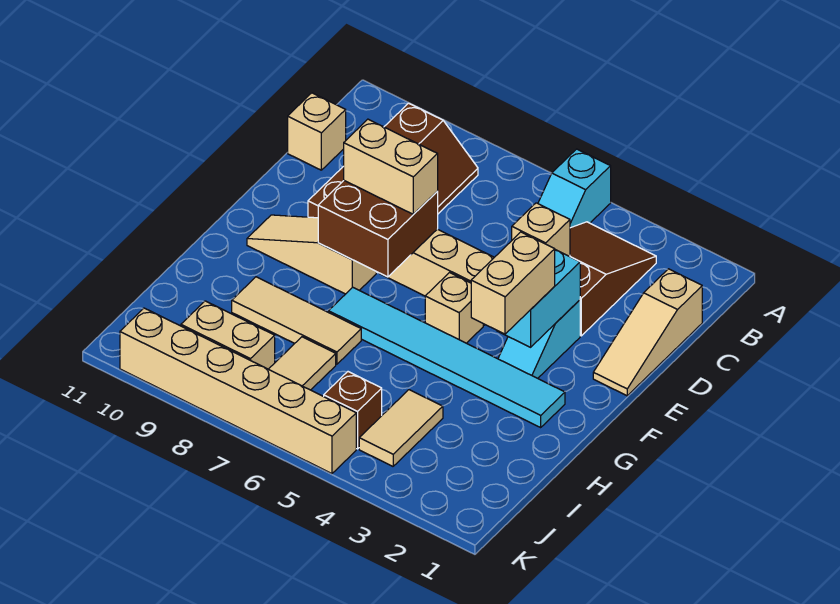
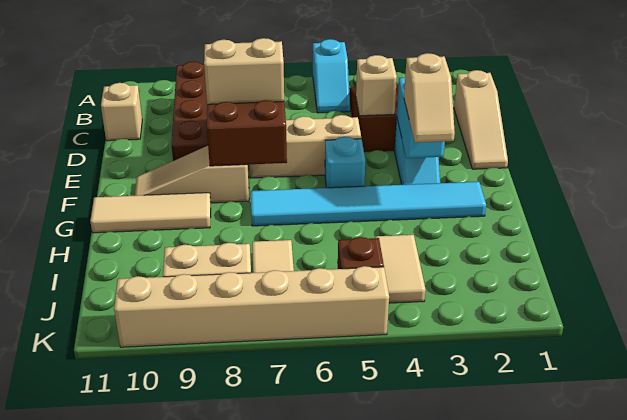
tan 1x2 brick [471,232,555,334] -> tan 1x2 slope [404,53,455,143]
tan 1x1 brick [425,273,483,343] -> cyan 1x1 brick [325,137,365,188]
tan 1x3 tile [232,277,361,364] -> tan 1x3 tile moved to [90,193,211,233]

